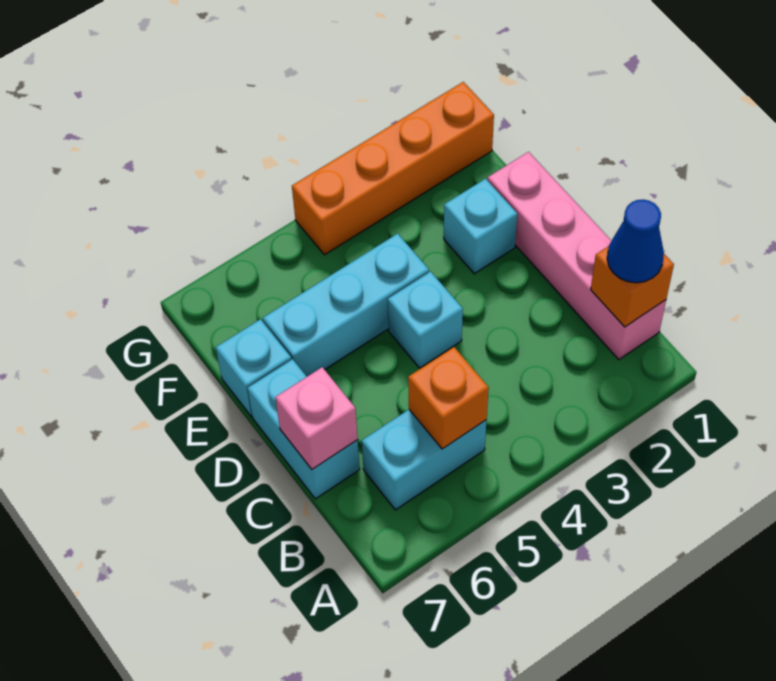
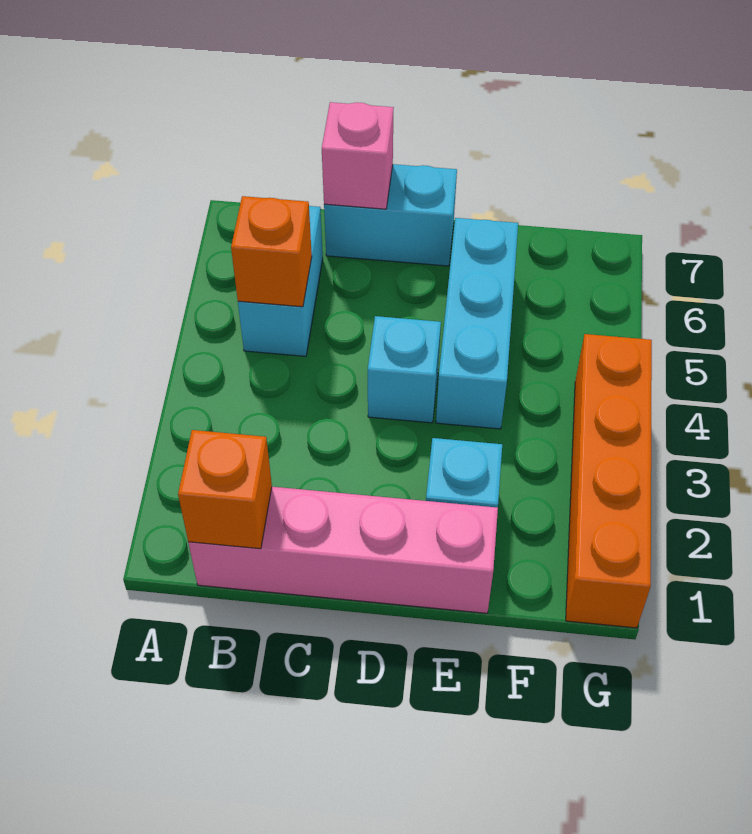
blue 1x1 cone [607,200,664,283] -> none
cyan 1x1 brick [216,319,291,416] -> none

